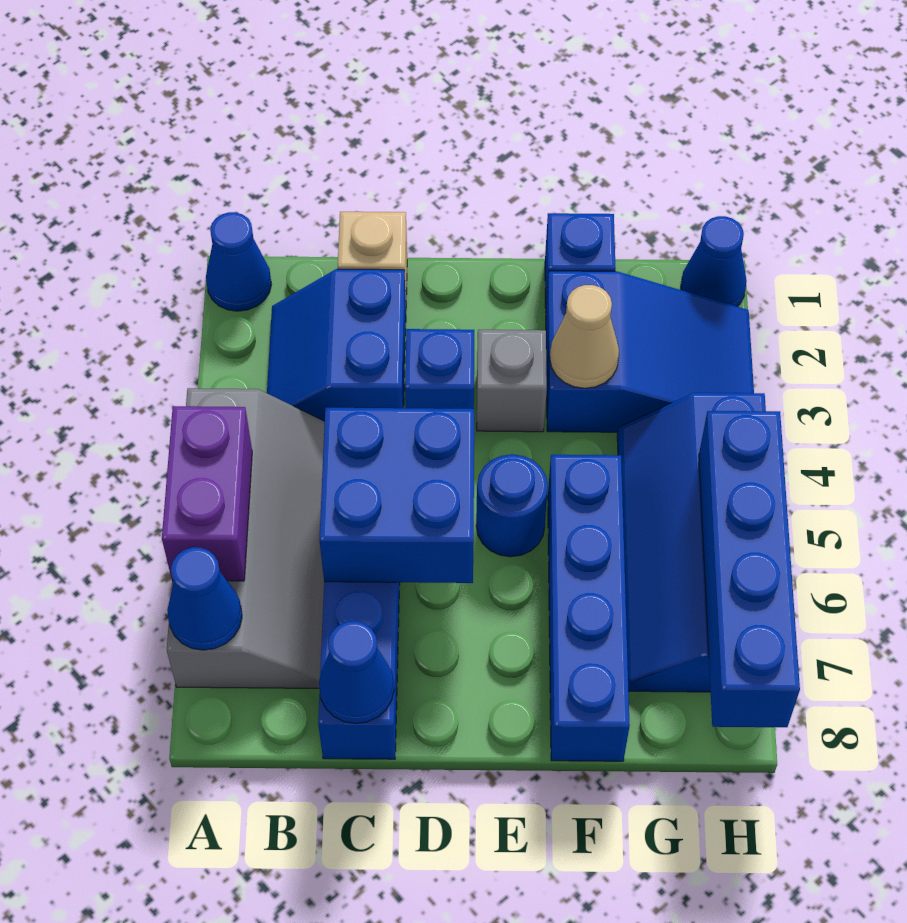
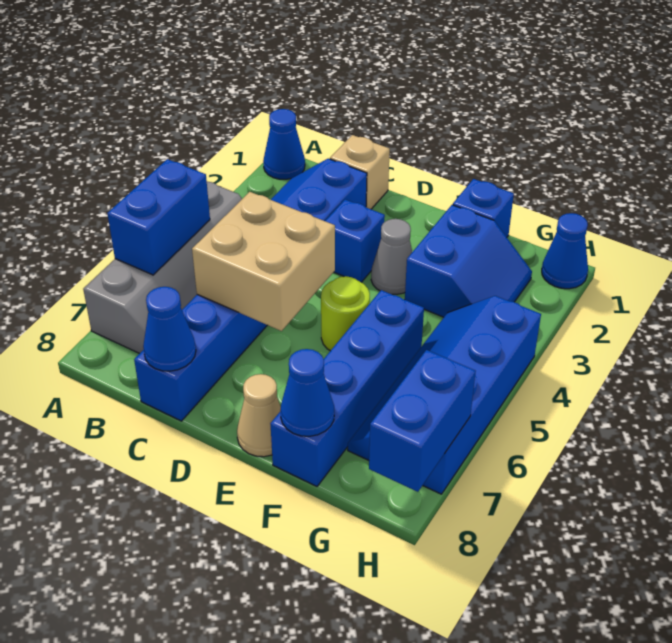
purple 1x2 brick [162,406,252,581] -> blue 1x2 brick [107,159,210,275]
blue 1x1 cone [167,547,242,650] -> blue 1x1 cone moved to [280,349,334,436]
blue 2x2 brick [320,408,474,583] -> tan 2x2 brick [192,192,335,331]
grey 1x1 brick [477,330,547,432] -> grey 1x1 cone [371,219,412,294]
blue 1x1 round brick [476,454,548,557] -> lime 1x1 round brick [321,276,370,351]
blue 2x3 slope [546,271,754,432] -> blue 2x2 slope [405,205,532,317]
tan 1x1 cone [550,285,619,388] -> tan 1x1 cone moved to [237,374,281,457]
blue 1x4 brick [699,411,800,727] -> blue 1x2 brick [369,350,476,492]

